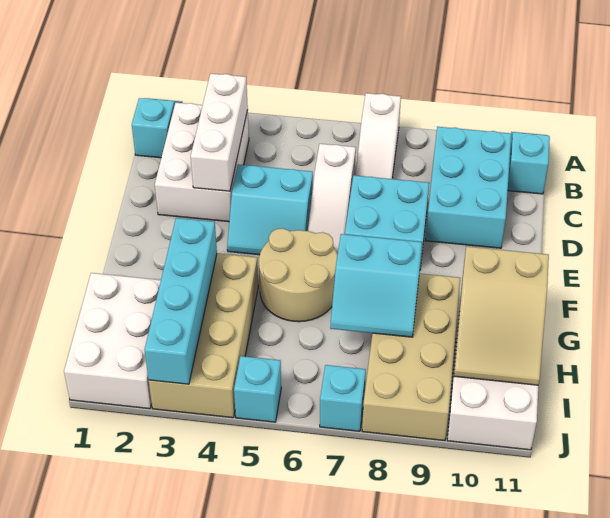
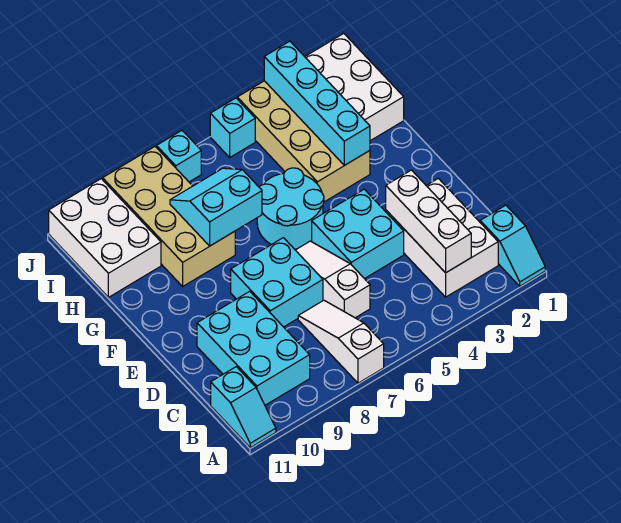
cyan 2x2 slope [227,164,313,255] -> cyan 2x2 brick [312,189,404,279]
tan 2x2 round brick [259,228,337,322] -> cyan 2x2 round brick [257,168,324,249]
tan 2x3 slope [454,246,549,385] -> none

